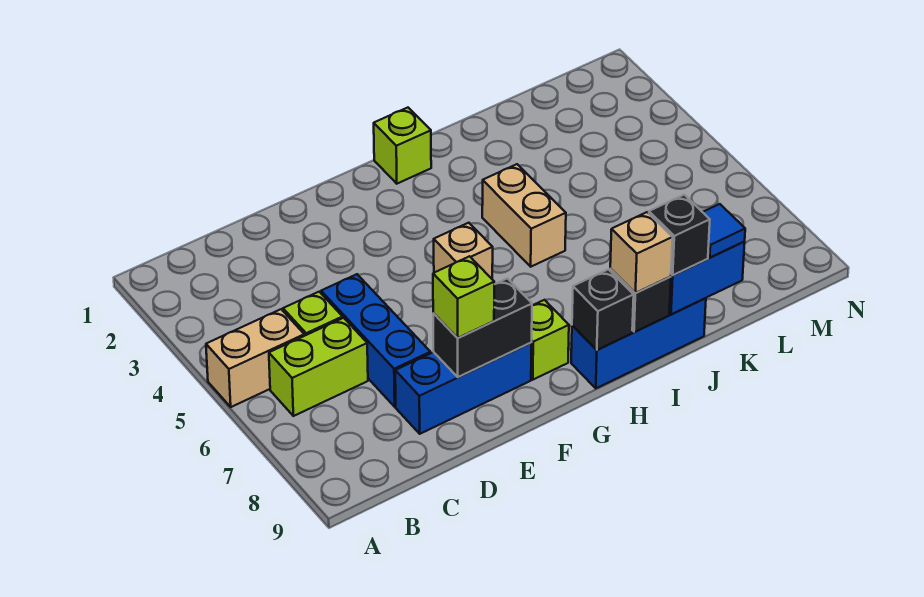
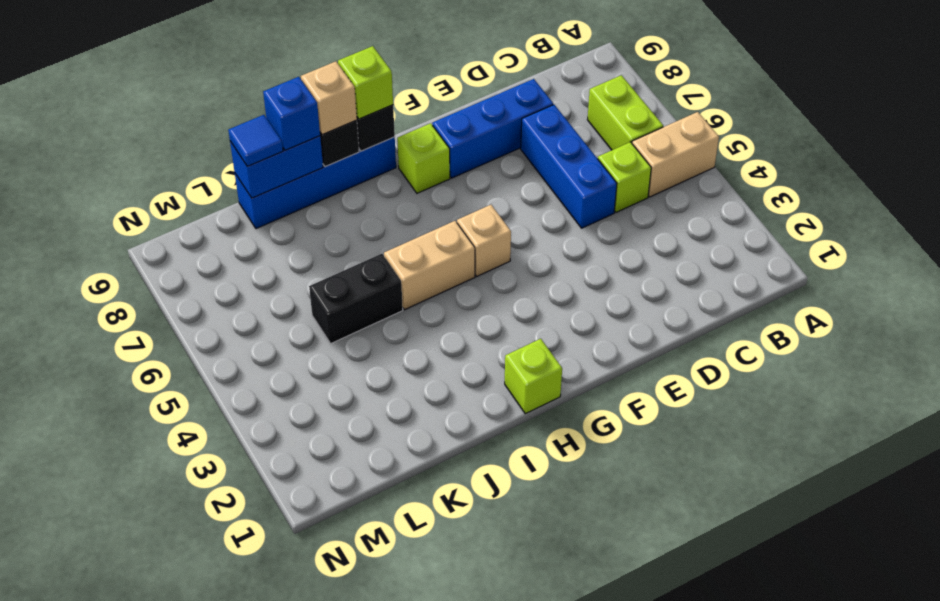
lime 1x2 brick [269,318,368,416] -> lime 1x2 brick turned to [588,75,663,150]
black 1x2 brick [433,278,532,377] -> black 1x2 brick moved to [309,254,403,343]
lime 1x1 brick [433,256,494,338] -> lime 1x1 brick moved to [338,46,393,119]
blue 1x3 brick [571,298,706,388] -> blue 1x4 brick [235,137,396,229]
tan 1x2 brick [482,164,566,267] -> tan 1x2 brick turned to [384,221,475,310]
black 1x1 brick [649,195,710,275] -> blue 1x1 brick [263,77,320,150]

